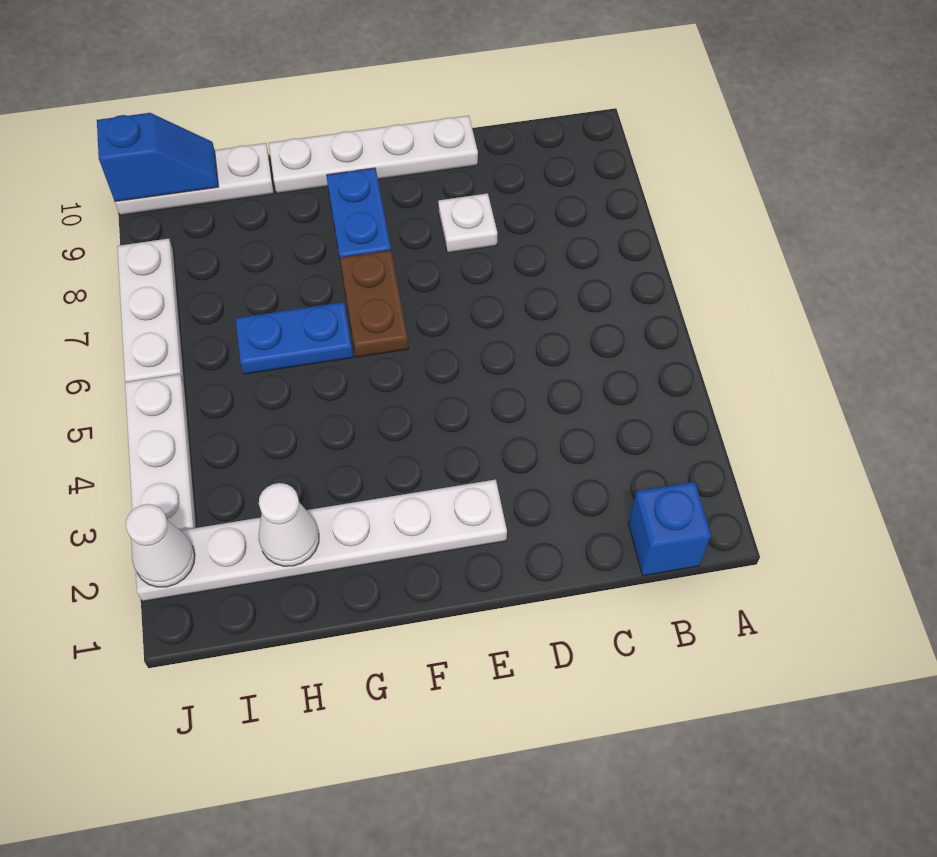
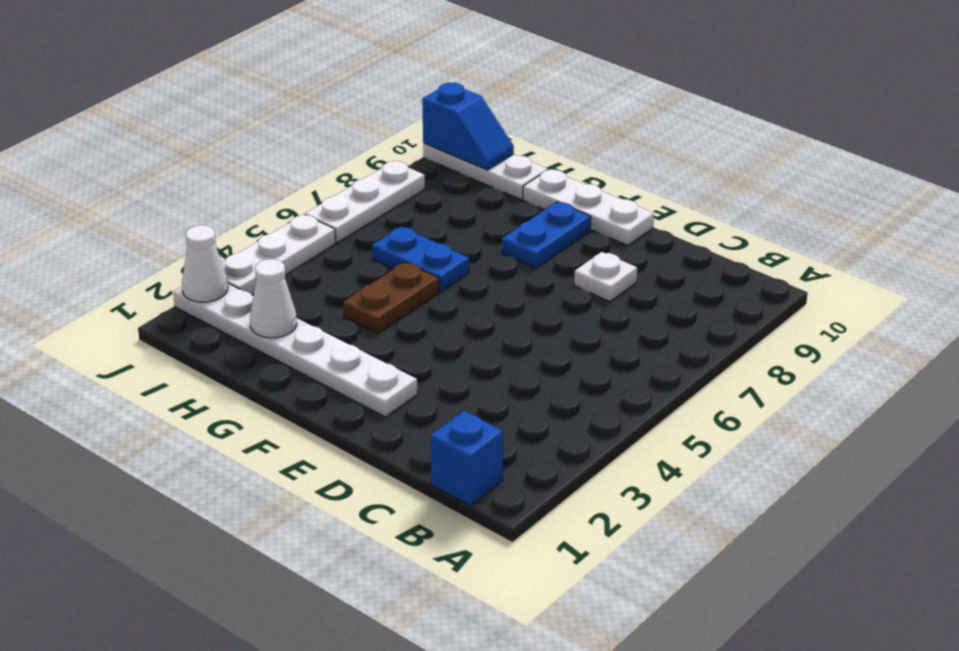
white 1x4 plate [269,116,478,193] -> white 1x3 plate [523,169,654,246]
brown 1x2 plate [340,250,409,357] -> brown 1x2 plate moved to [343,262,439,333]

